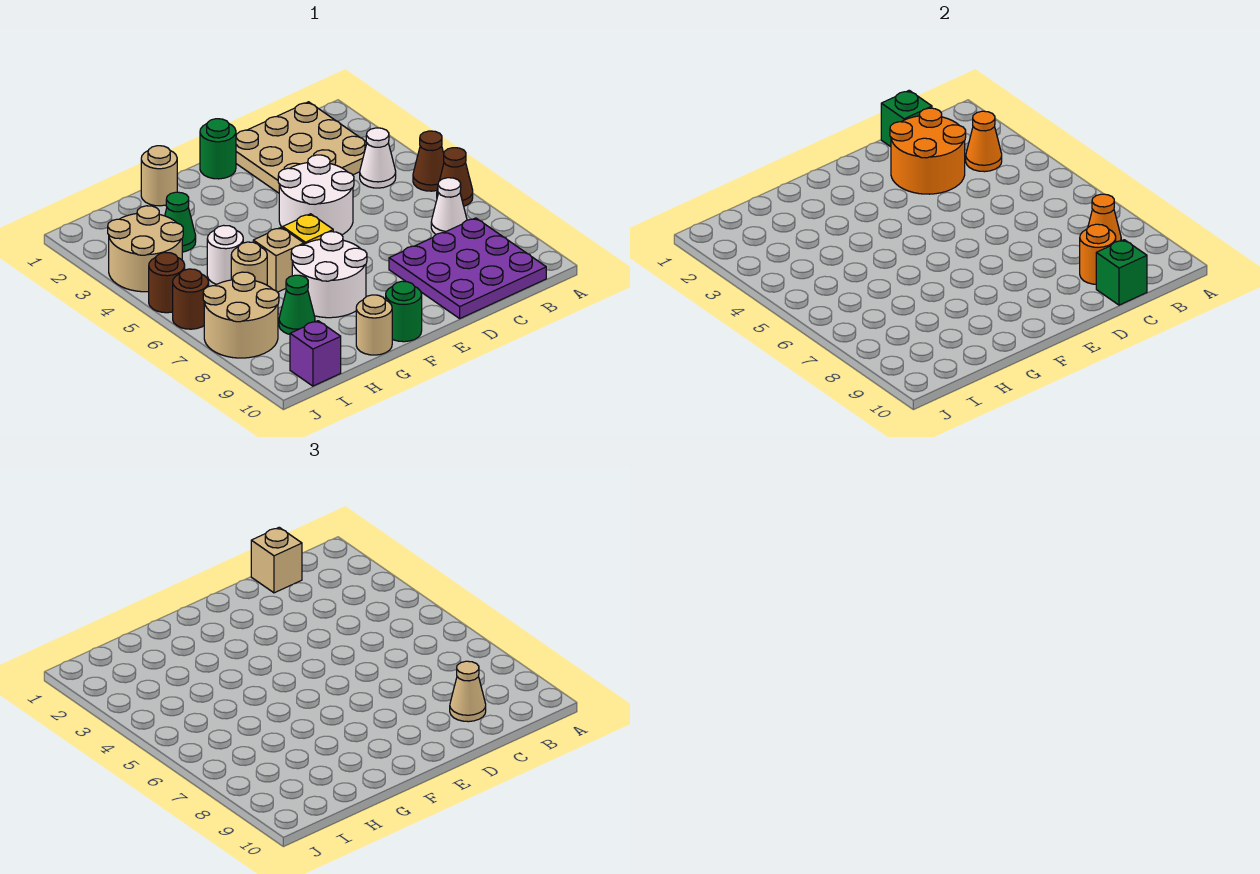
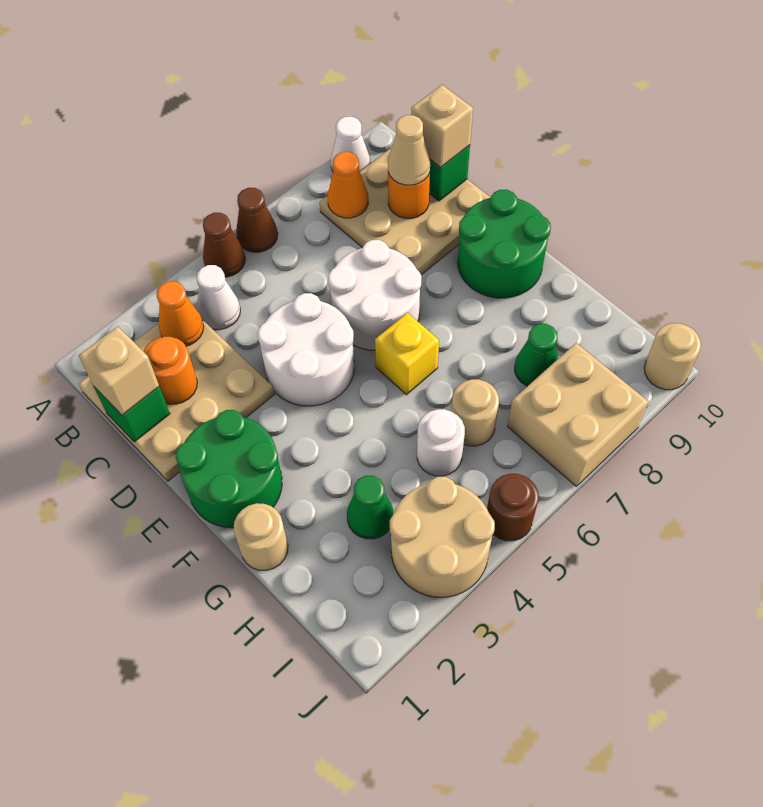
white 1x1 cone [431,178,467,234] -> white 1x1 cone moved to [331,117,370,171]
purple 3x3 plate [389,218,546,318] -> tan 3x3 plate [320,148,491,275]
orange 2x2 round brick [890,108,966,194] -> orange 1x1 round brick [143,337,197,404]
green 1x1 round brick [200,119,236,179] -> green 2x2 round brick [176,410,282,528]
white 2x2 round brick [291,232,367,318] -> white 2x2 round brick moved to [328,240,421,350]
green 1x1 round brick [386,281,422,342] -> green 2x2 round brick [458,190,551,298]
tan 1x1 brick [253,227,304,292] -> tan 1x1 brick moved to [411,85,473,168]
tan 1x1 round brick [356,295,392,355] -> tan 1x1 round brick moved to [644,323,701,390]
tan 2x2 round brick [203,272,279,358] -> tan 2x2 brick [507,343,648,487]
purple 1x1 brick [290,321,341,386] -> none
brown 1x1 round brick [173,269,209,329] -> none

